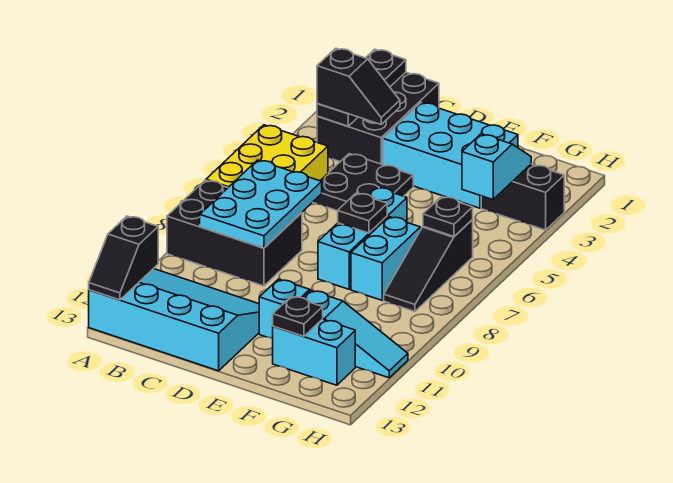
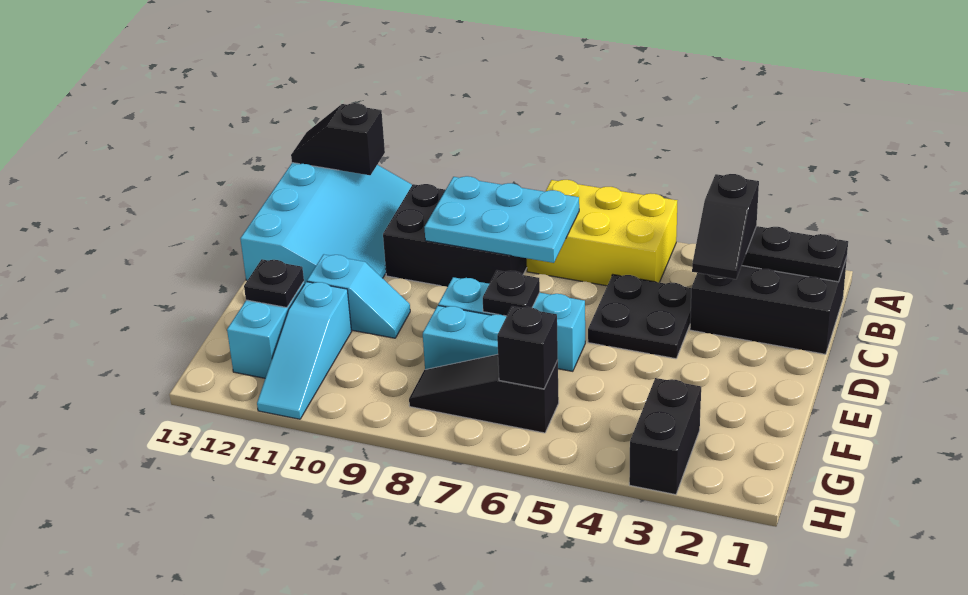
black 2x3 brick [167,180,302,286] -> black 2x3 brick turned to [383,184,527,287]
cyan 2x3 brick [383,102,518,208] -> none
cyan 1x2 slope [462,134,531,200] -> none
black 1x1 plate [423,197,473,236] -> black 1x1 brick [497,306,558,389]

